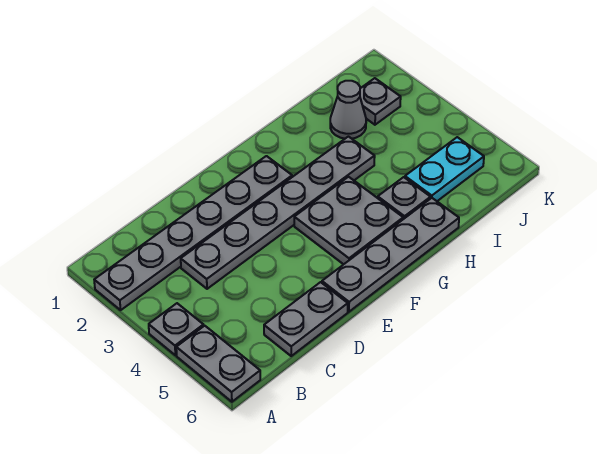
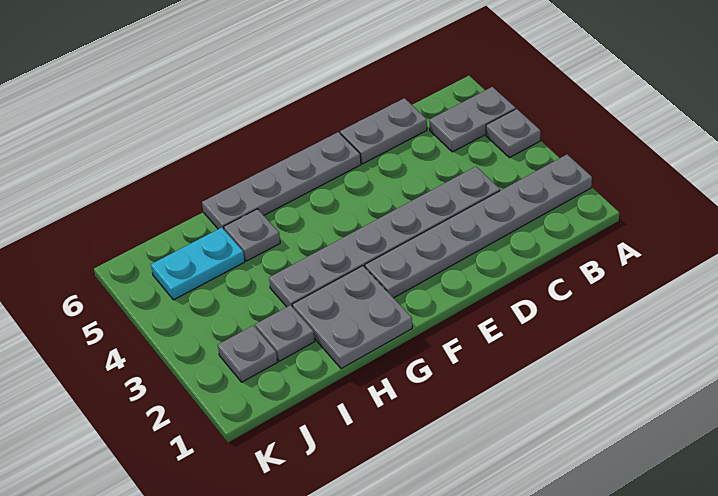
grey 1x2 plate [176,326,260,402] -> grey 1x2 plate turned to [429,87,516,152]
grey 2x2 plate [294,177,403,264] -> grey 2x2 plate moved to [292,266,412,369]
grey 1x1 cone [330,81,366,139] -> grey 1x1 plate [255,305,315,361]

